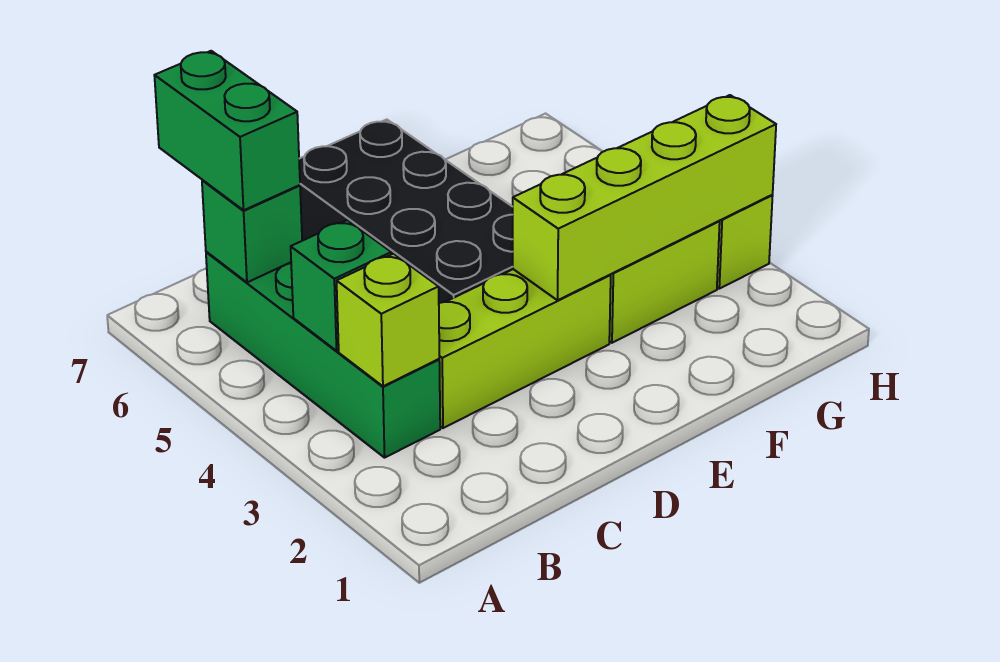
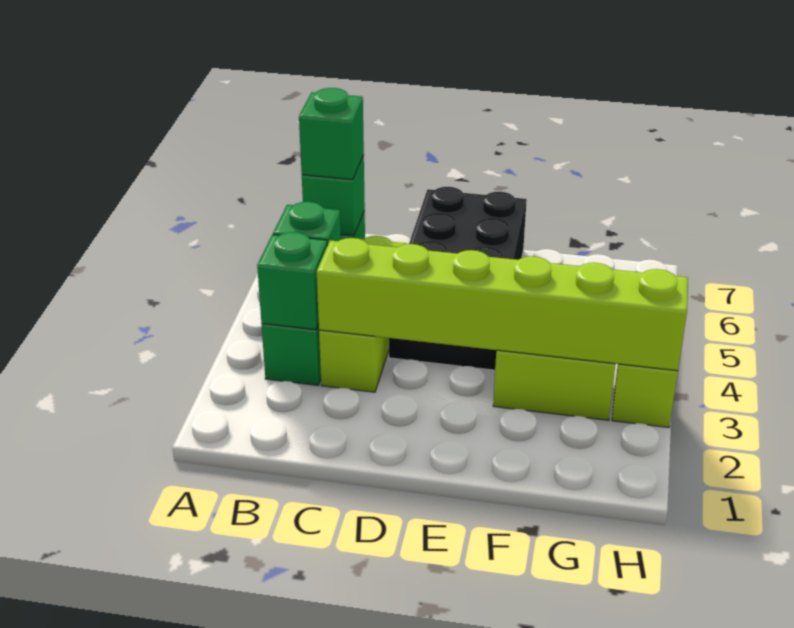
lime 1x1 brick [337,254,439,386] -> green 1x1 brick [257,232,327,330]
green 1x2 brick [154,51,300,210] -> green 1x1 brick [299,88,364,180]
lime 1x3 brick [439,269,611,428] -> lime 1x3 brick turned to [319,236,406,392]
lime 1x4 brick [513,95,776,300] -> lime 1x6 brick [317,238,688,371]

